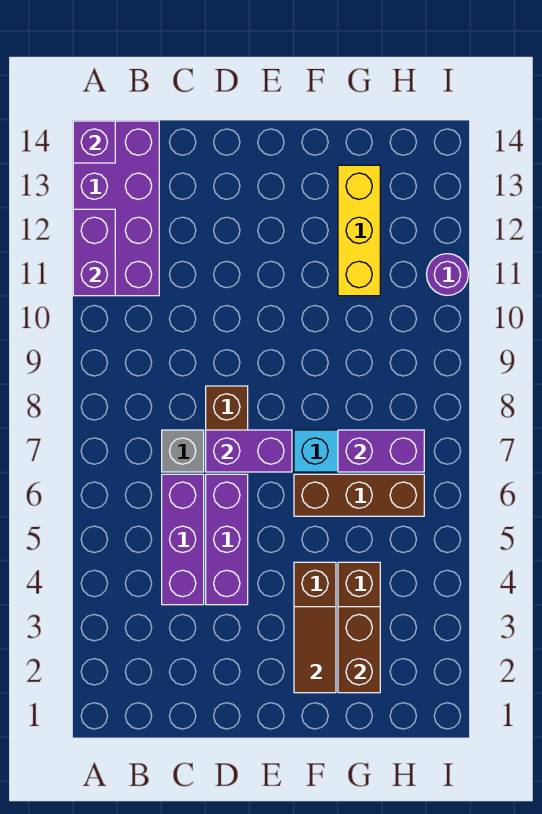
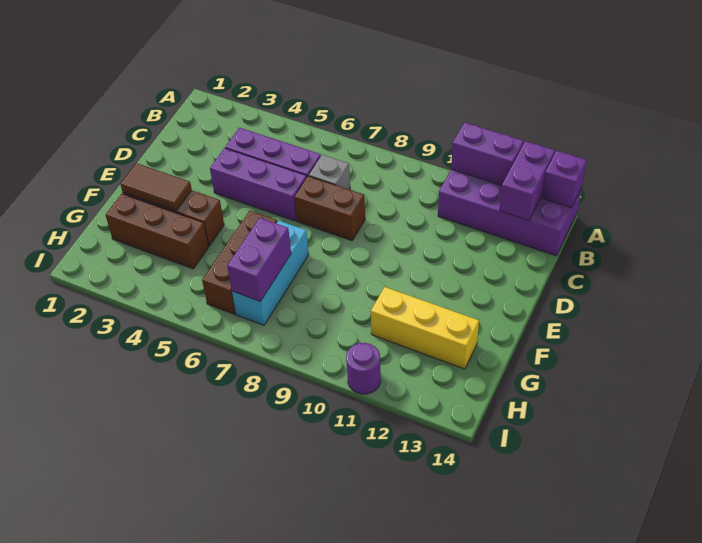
purple 1x2 brick [206,430,292,472] -> purple 1x2 brick moved to [500,141,555,221]
brown 1x2 brick [338,607,380,693] -> none

